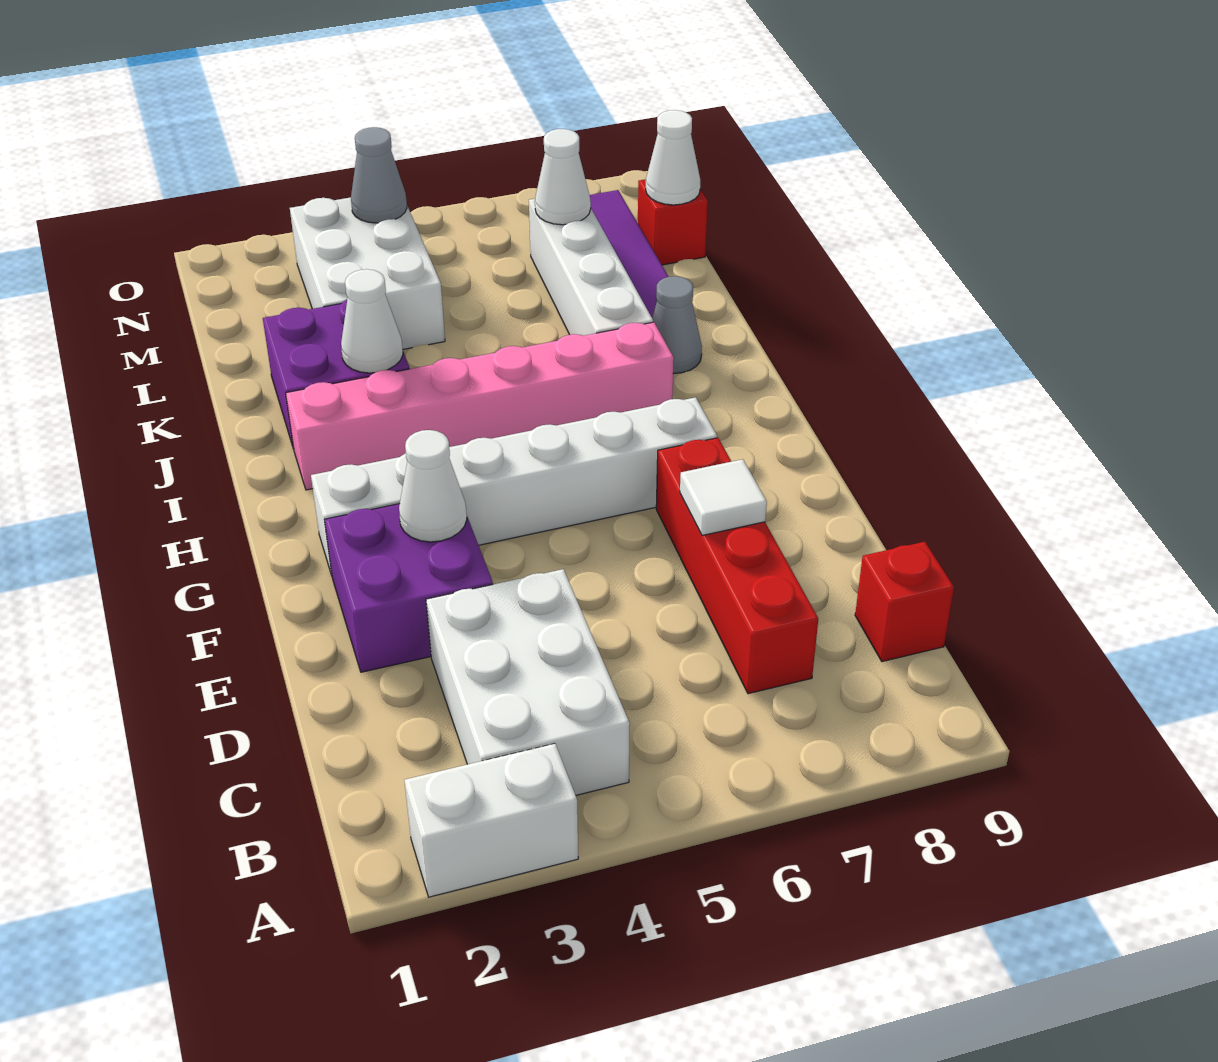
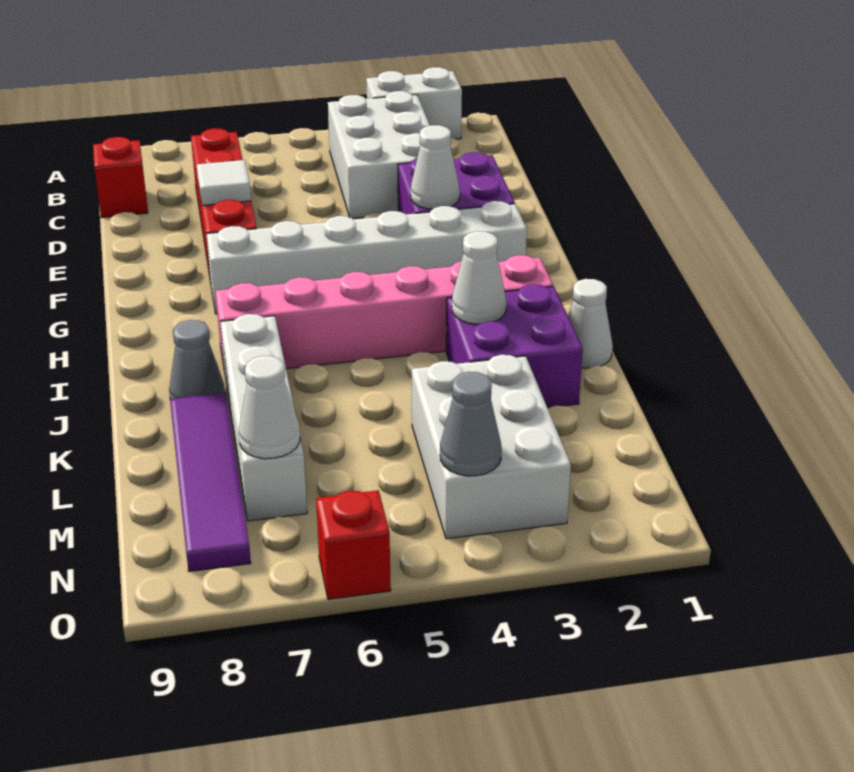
red 1x1 brick [638,179,708,265] -> red 1x1 brick moved to [316,490,391,599]
white 1x1 cone [646,110,700,205] -> white 1x1 cone moved to [568,279,613,368]

